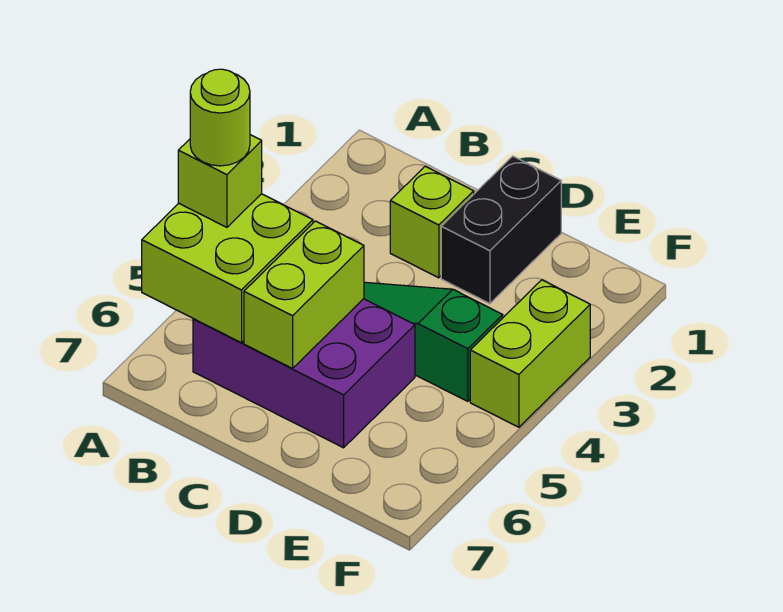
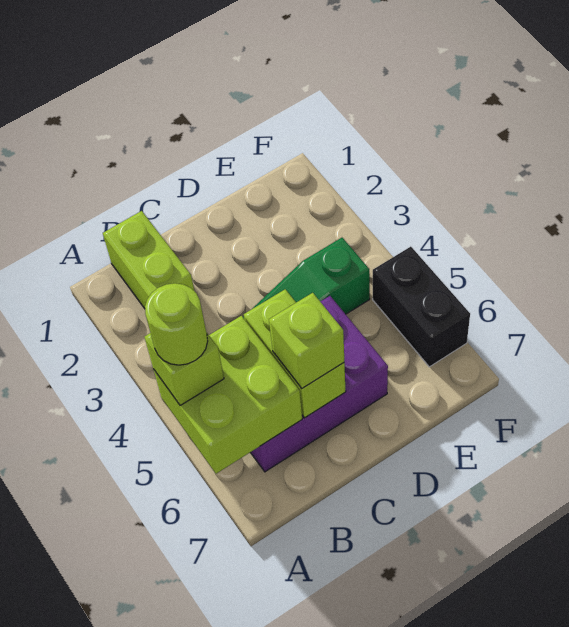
lime 1x1 brick [390,166,474,278] -> lime 1x1 brick moved to [269,293,344,388]
black 1x2 brick [441,156,561,304] -> black 1x2 brick moved to [373,247,470,367]
lime 1x2 brick [470,280,590,427] -> lime 1x2 brick moved to [103,211,194,309]

